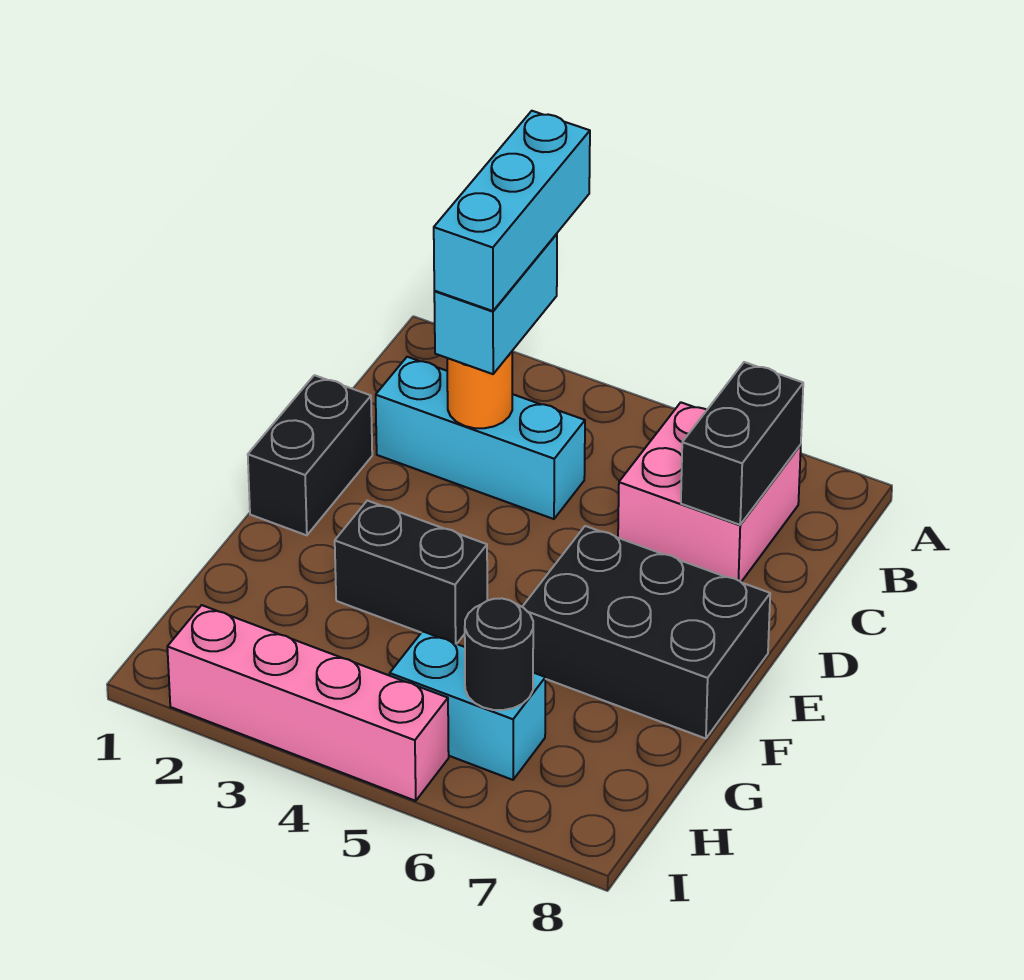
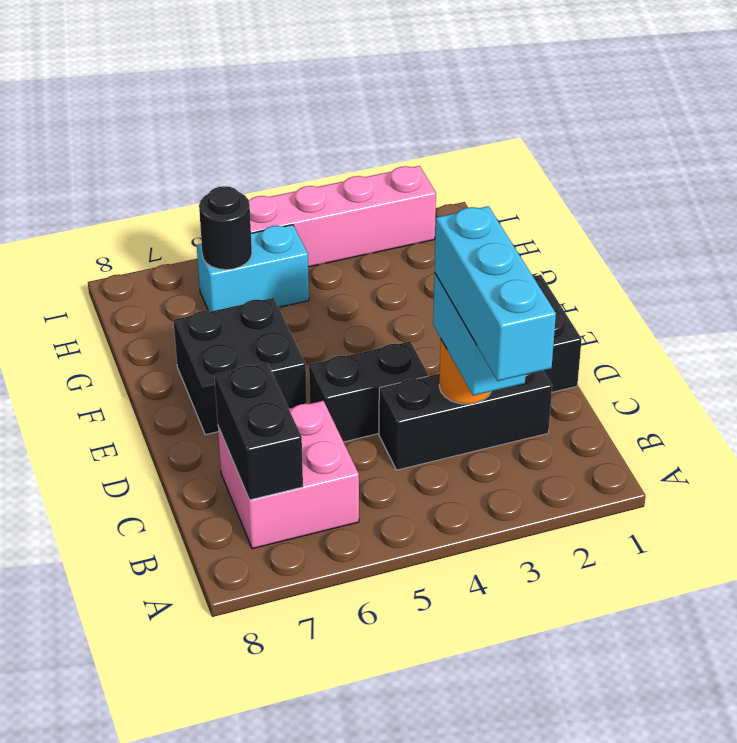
cyan 1x3 brick [376,357,585,519] -> black 1x3 brick [379,371,552,470]
black 2x3 brick [523,526,770,739] -> black 2x2 brick [174,298,307,435]
black 1x2 brick [335,501,487,644] -> black 1x2 brick moved to [309,342,428,442]

